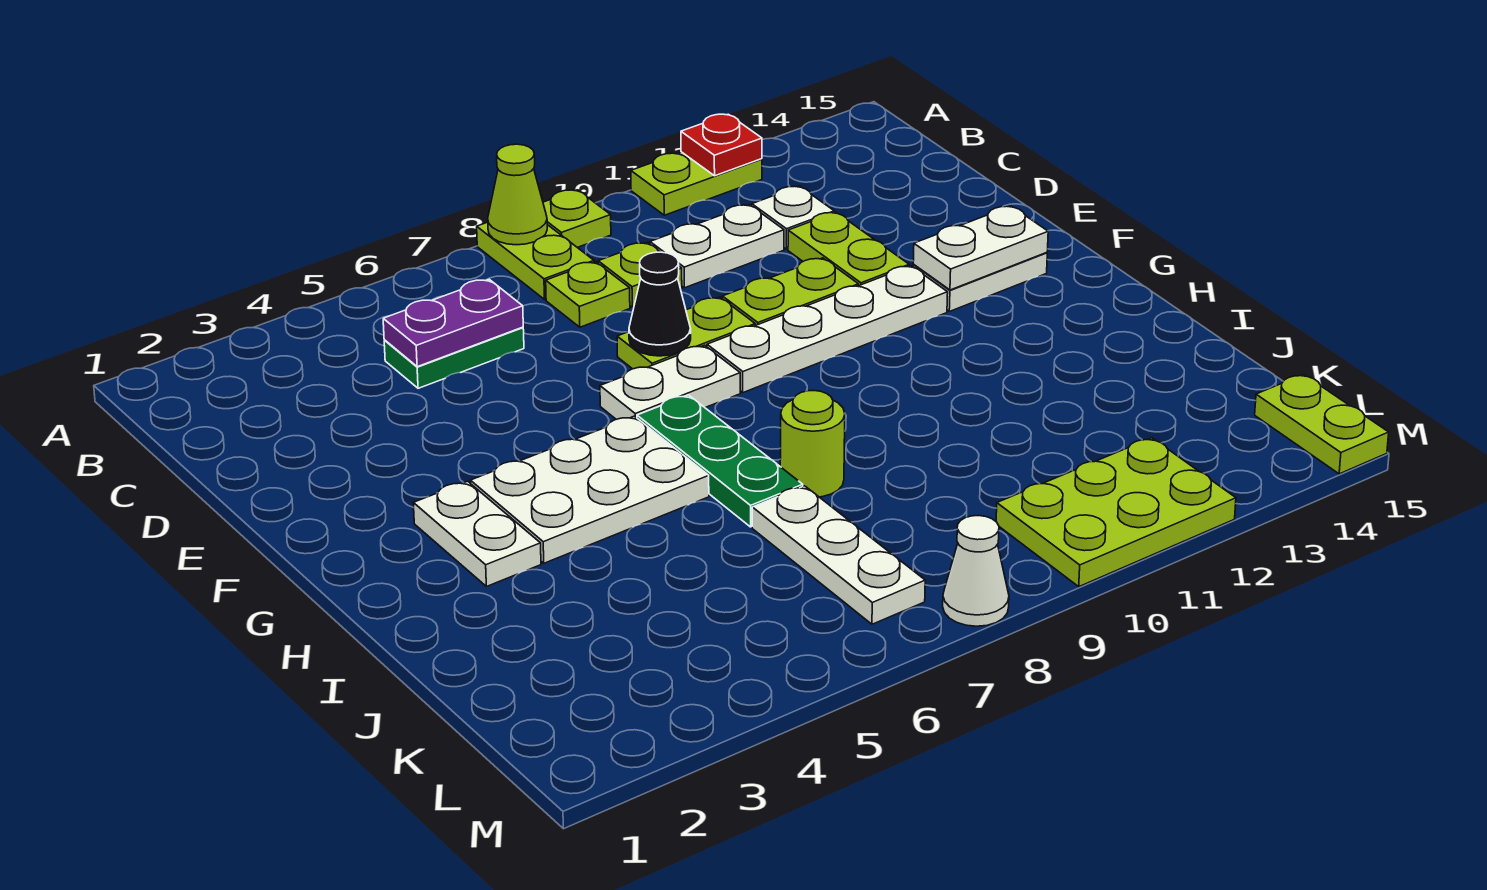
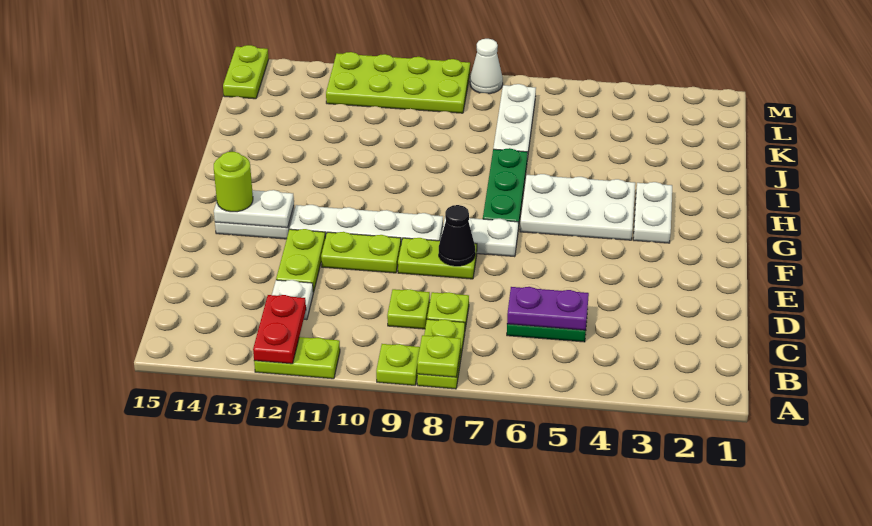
lime 1x1 cone [488,144,547,245] -> lime 1x1 plate [417,335,461,377]
red 1x1 plate [681,114,762,176] -> red 1x2 plate [253,295,306,364]
white 1x2 plate [650,205,784,288] -> none
lime 1x1 round brick [780,391,845,497] -> lime 1x1 round brick moved to [214,152,253,212]
lime 2x3 plate [996,438,1236,587] -> lime 2x4 plate [326,52,470,113]

